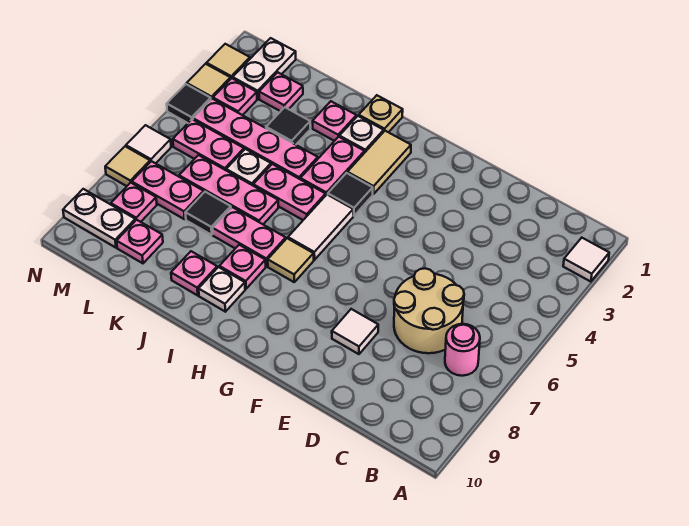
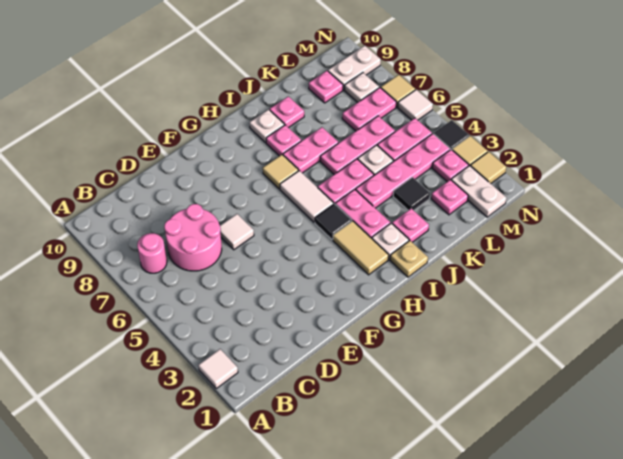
tan 2x2 round brick [394,268,464,353] -> pink 2x2 round brick [164,204,222,271]
white 1x1 tile [332,309,378,354] -> white 1x1 tile moved to [220,214,254,250]
black 1x1 tile [185,192,231,235] -> none
pink 1x1 plate [111,183,157,222] -> white 1x1 plate [345,73,379,102]

